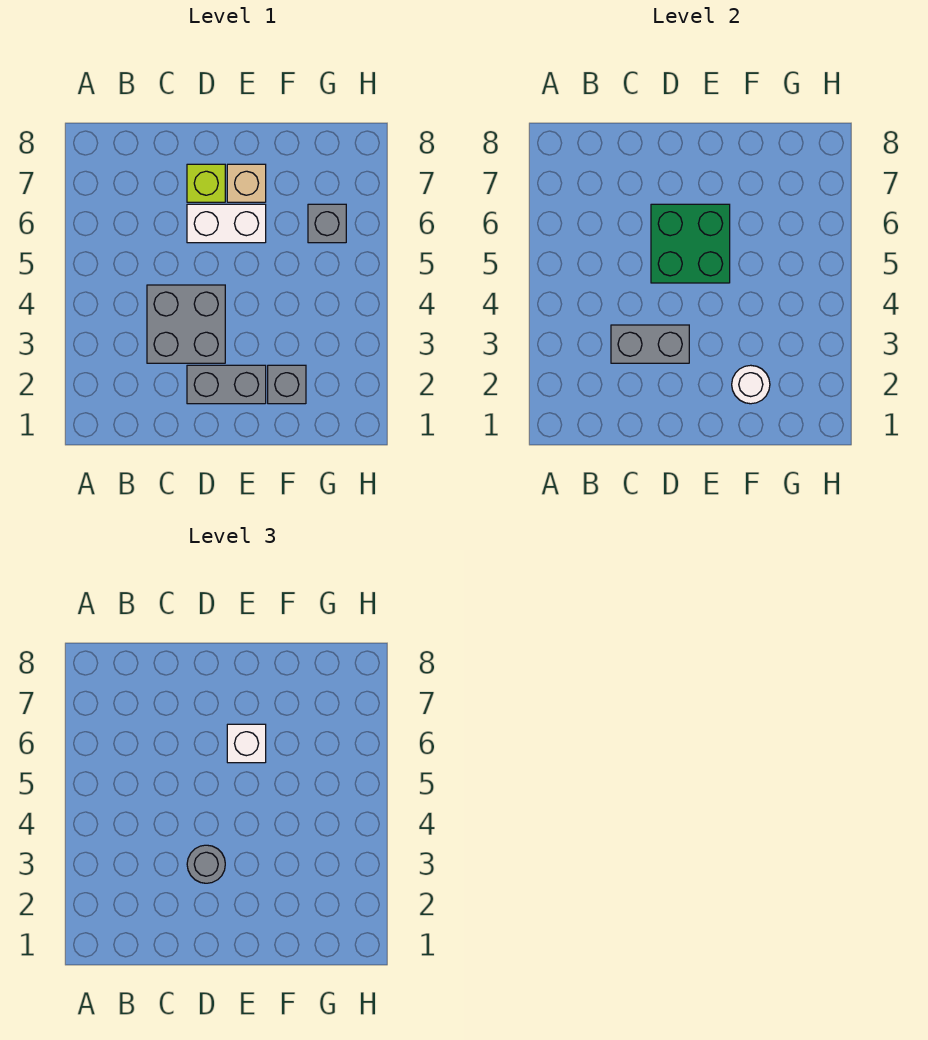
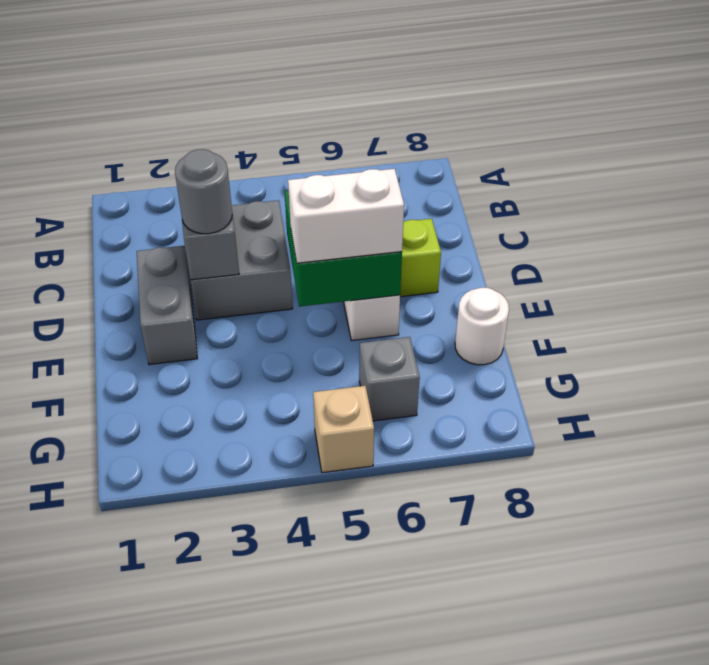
white 1x1 brick [227,724,266,763] -> white 1x2 brick [288,169,404,263]
tan 1x1 brick [227,164,266,202] -> tan 1x1 brick moved to [313,386,374,473]
grey 1x1 brick [268,365,306,404] -> none
white 1x1 round brick [732,365,770,404] -> white 1x1 round brick moved to [455,288,509,365]

